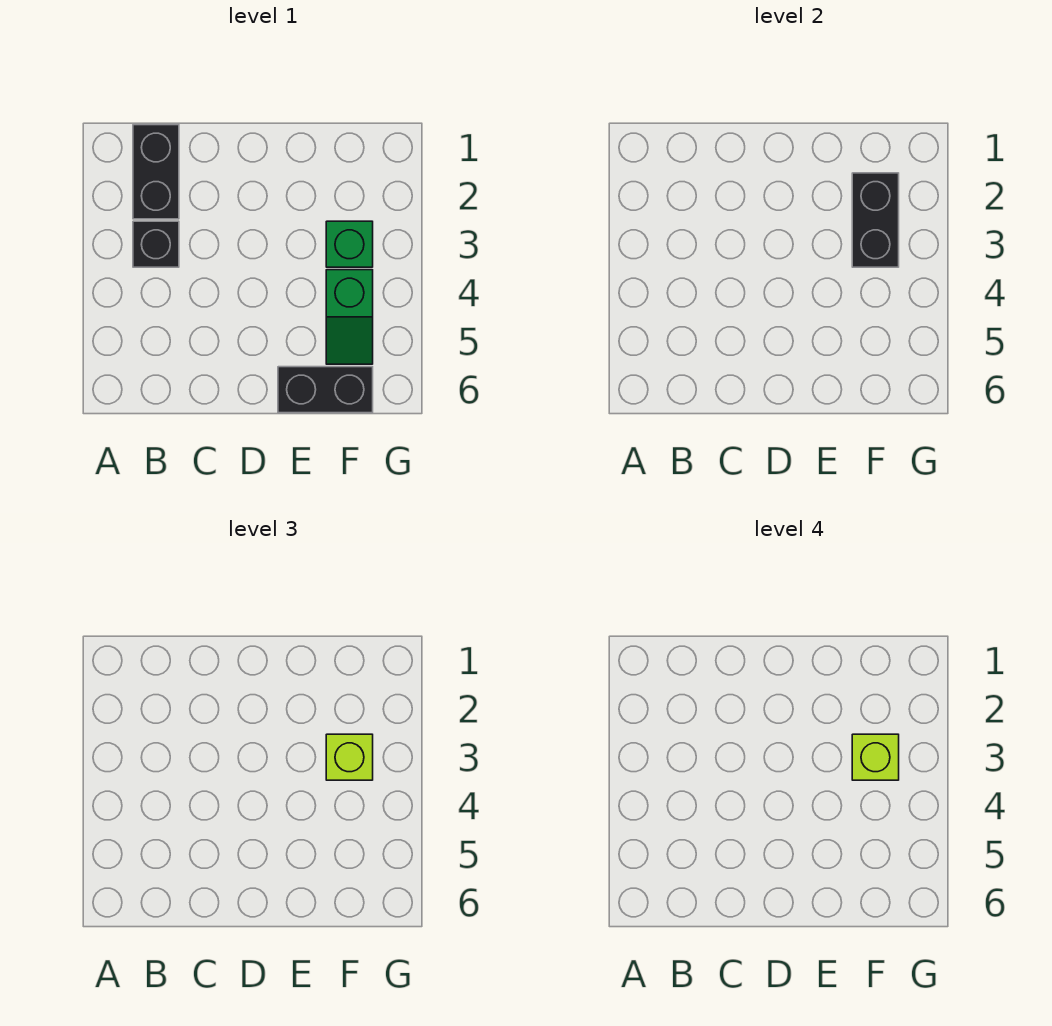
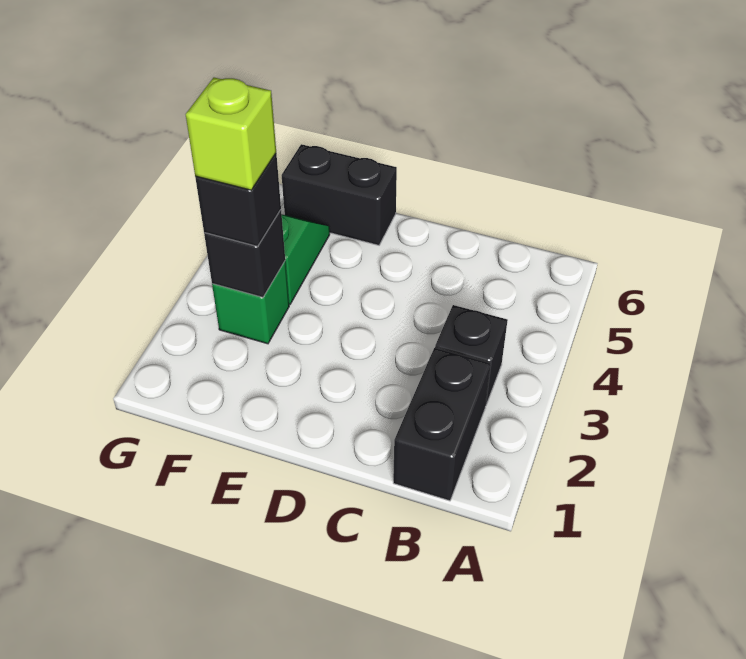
black 1x2 brick [852,173,899,267] -> black 1x1 brick [204,210,285,297]
lime 1x1 brick [326,734,373,780] -> black 1x1 brick [195,154,281,247]

